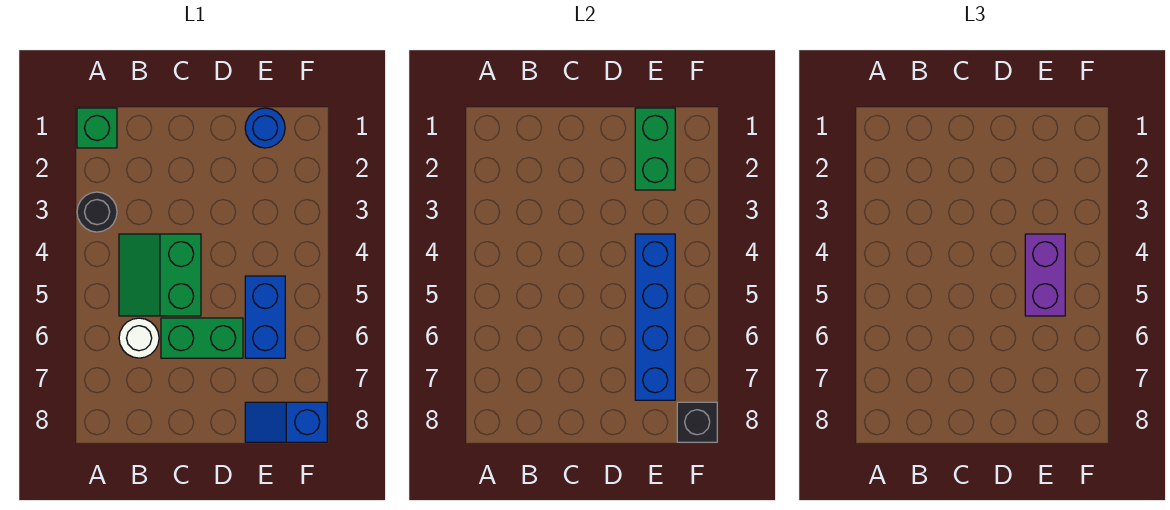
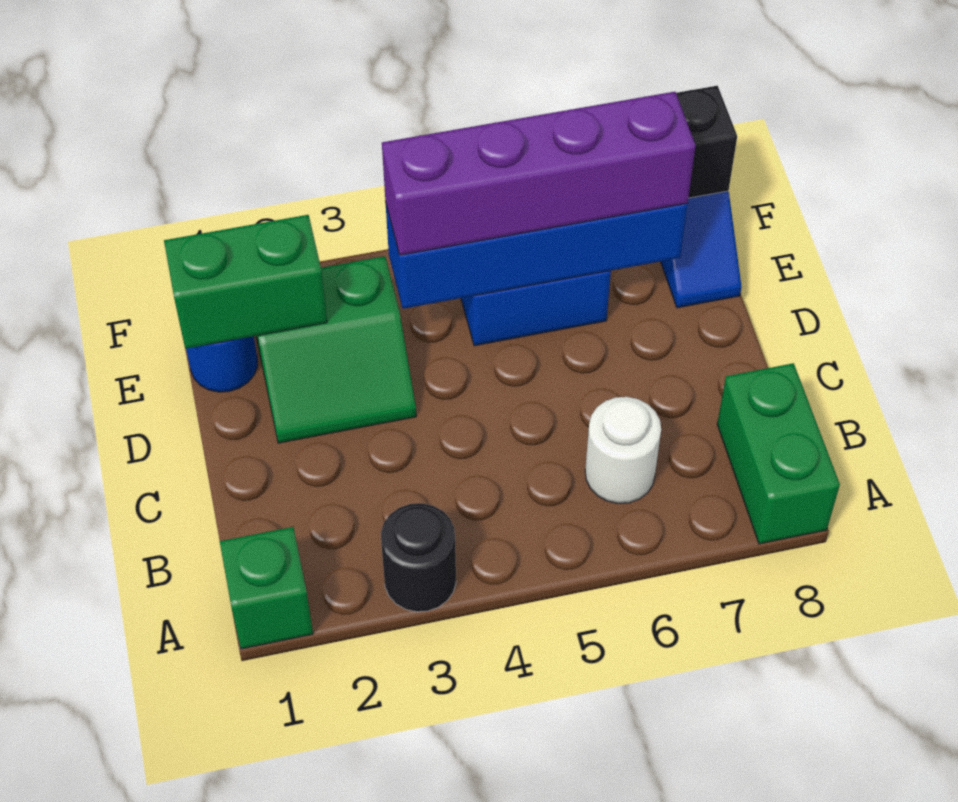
green 2x2 slope [119,234,201,316] -> green 2x2 slope moved to [256,256,416,443]
green 1x2 brick [161,318,243,358] -> green 1x2 brick moved to [717,363,840,544]
purple 1x2 brick [1025,234,1065,316] -> purple 1x4 brick [382,92,696,255]

